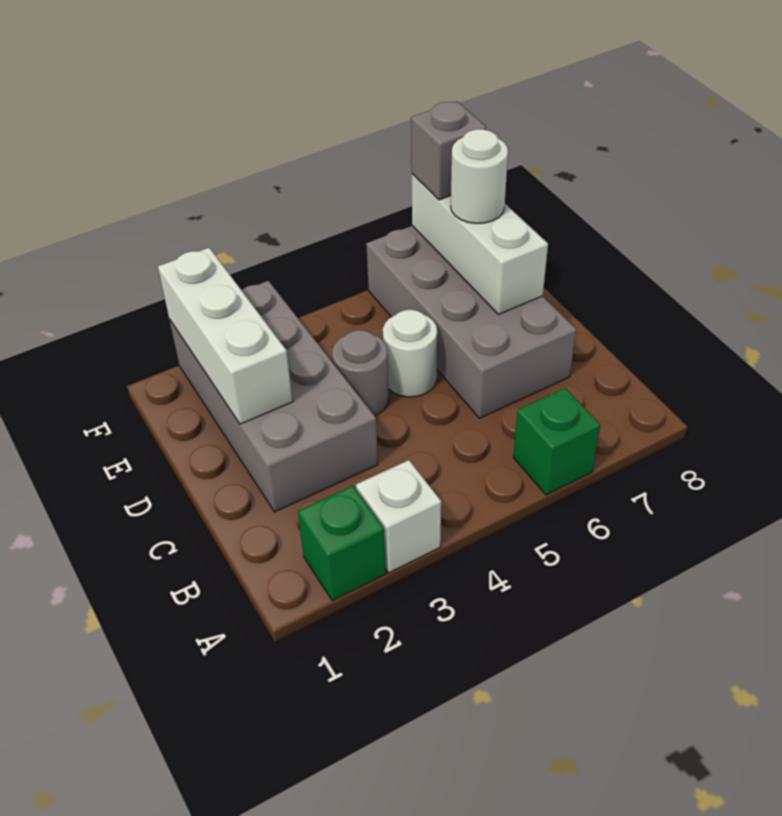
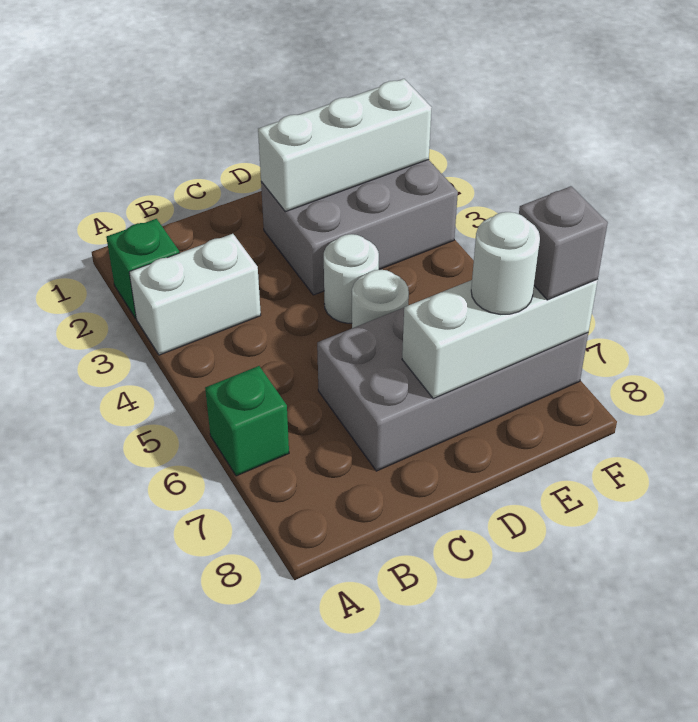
white 1x1 brick [356,460,441,573] -> white 1x2 brick [129,234,261,355]
grey 2x4 brick [169,281,378,512] -> grey 2x3 brick [261,160,458,295]
grey 1x1 round brick [332,330,389,416] -> white 1x1 round brick [324,234,379,323]

